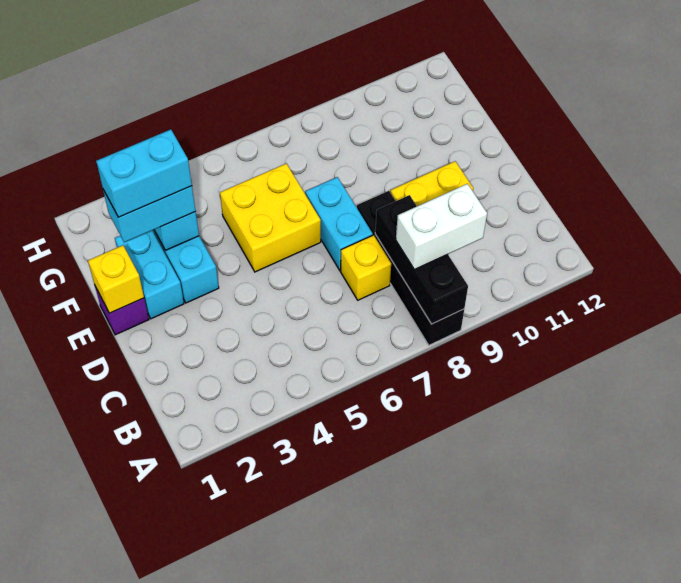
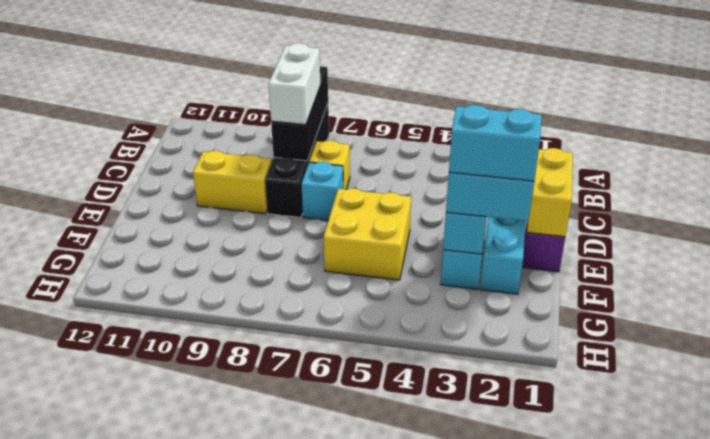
white 1x2 brick [396,184,487,269] -> white 1x2 brick turned to [269,43,321,125]
cyan 1x2 brick [305,177,373,271] -> cyan 1x1 brick [301,162,343,220]
yellow 1x1 brick [88,245,144,313] -> yellow 1x2 brick [527,148,573,237]

